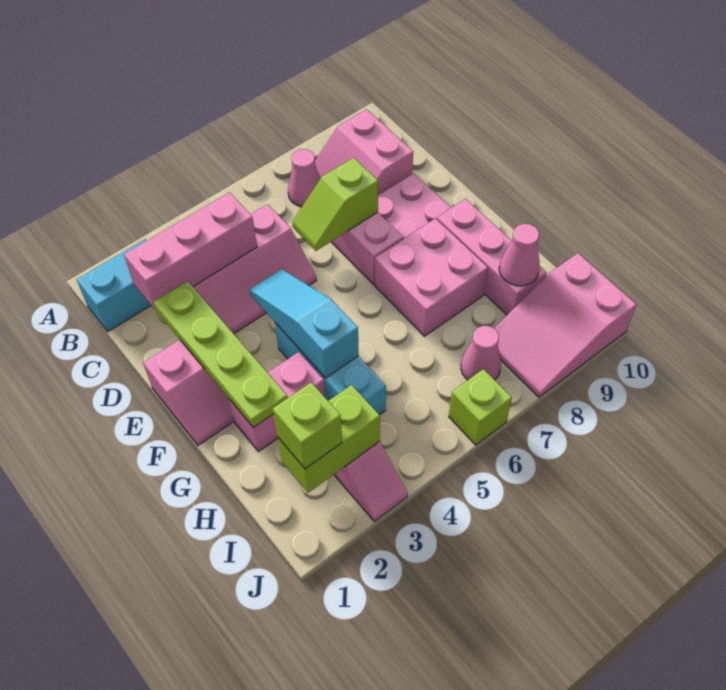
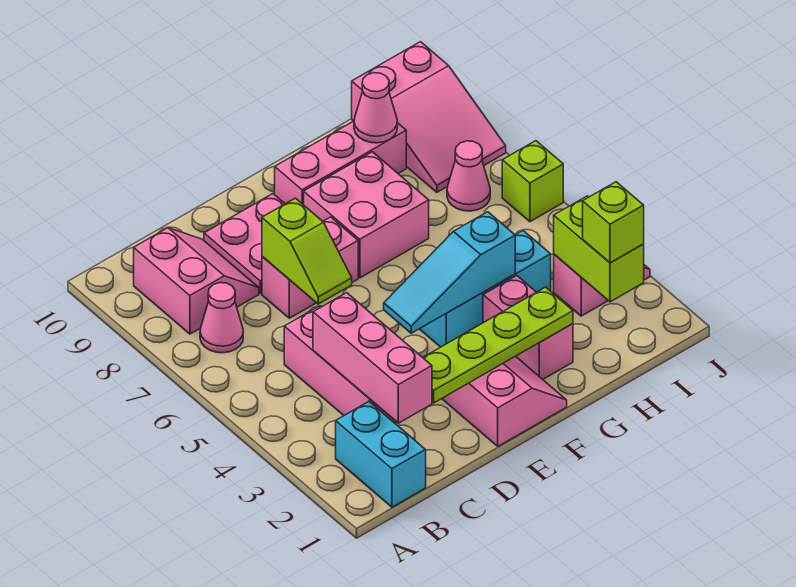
pink 2x2 slope [315,109,413,195] -> pink 2x2 slope turned to [134,228,259,334]

